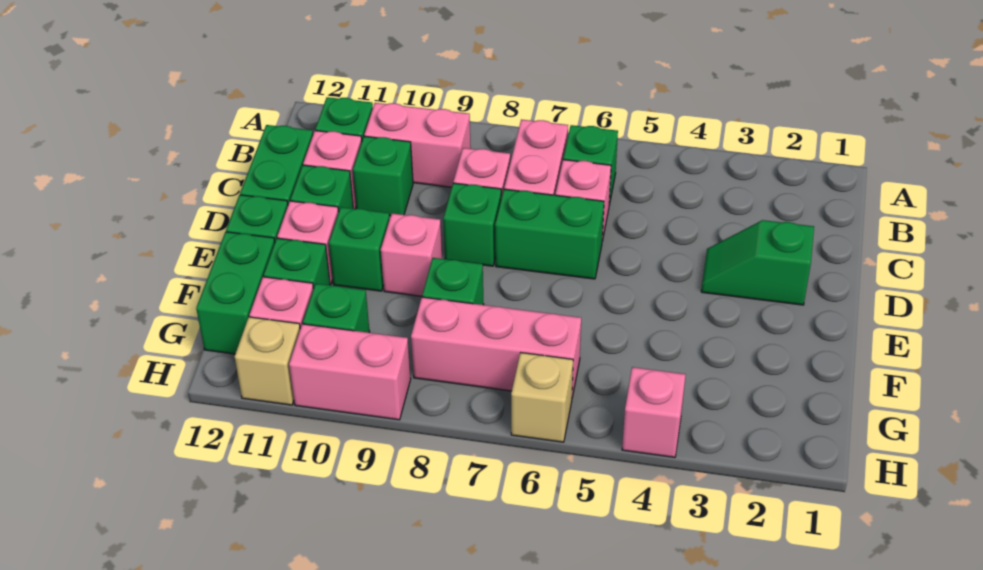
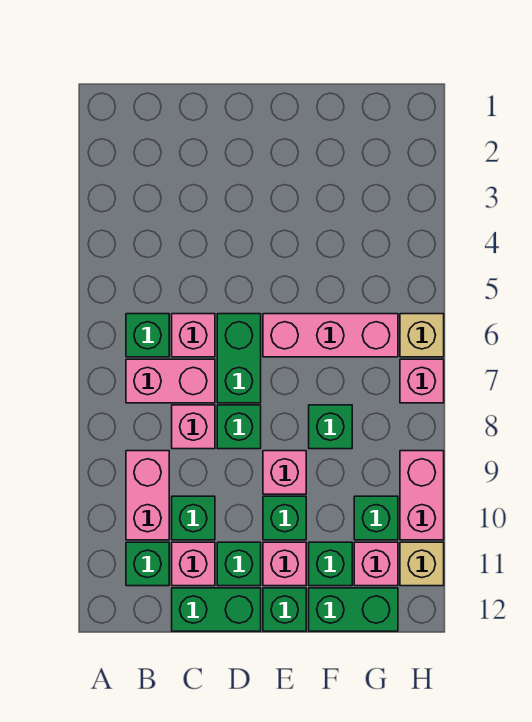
green 1x2 slope [701,220,814,305] -> none
pink 1x3 brick [411,297,581,397] -> pink 1x3 brick turned to [263,314,398,357]
pink 1x1 brick [622,367,686,457] -> pink 1x1 brick moved to [400,359,444,403]

